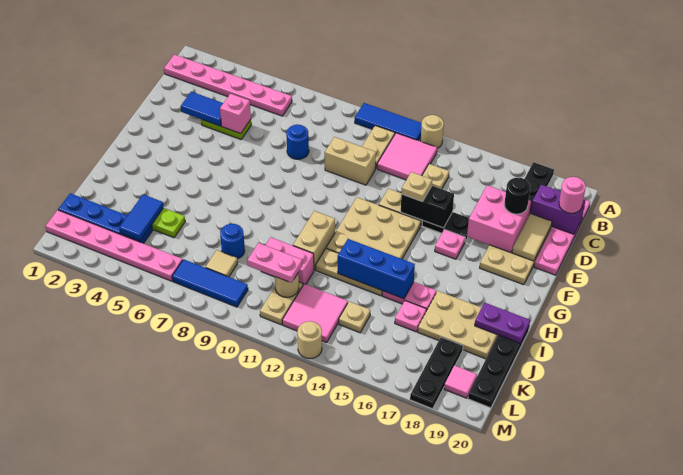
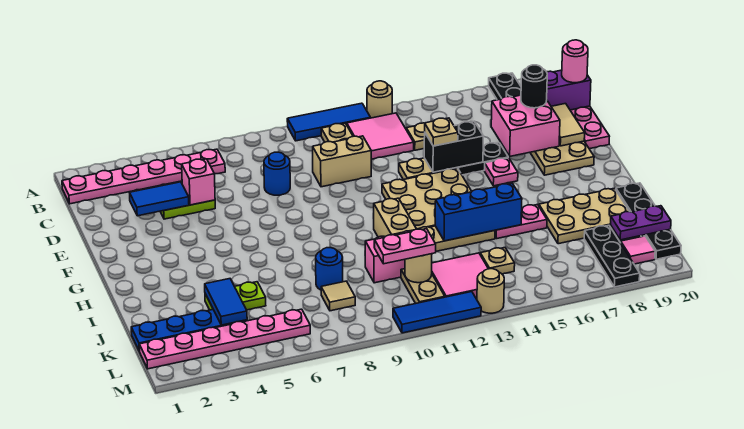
purple 1x2 plate [475,303,530,343] -> purple 1x2 plate moved to [611,206,671,240]
pink 1x1 plate [395,301,427,332] -> none
blue 1x3 tile [172,259,248,307] -> blue 1x3 tile moved to [393,292,481,333]

